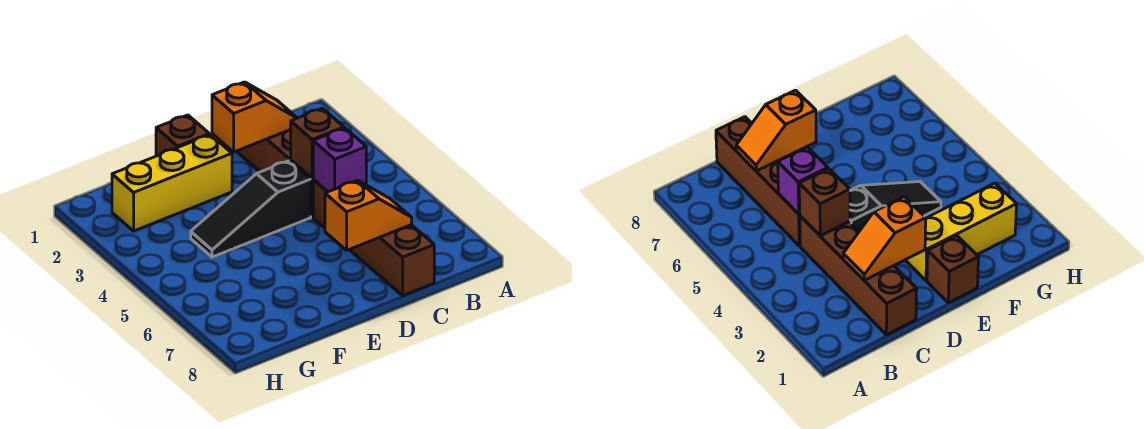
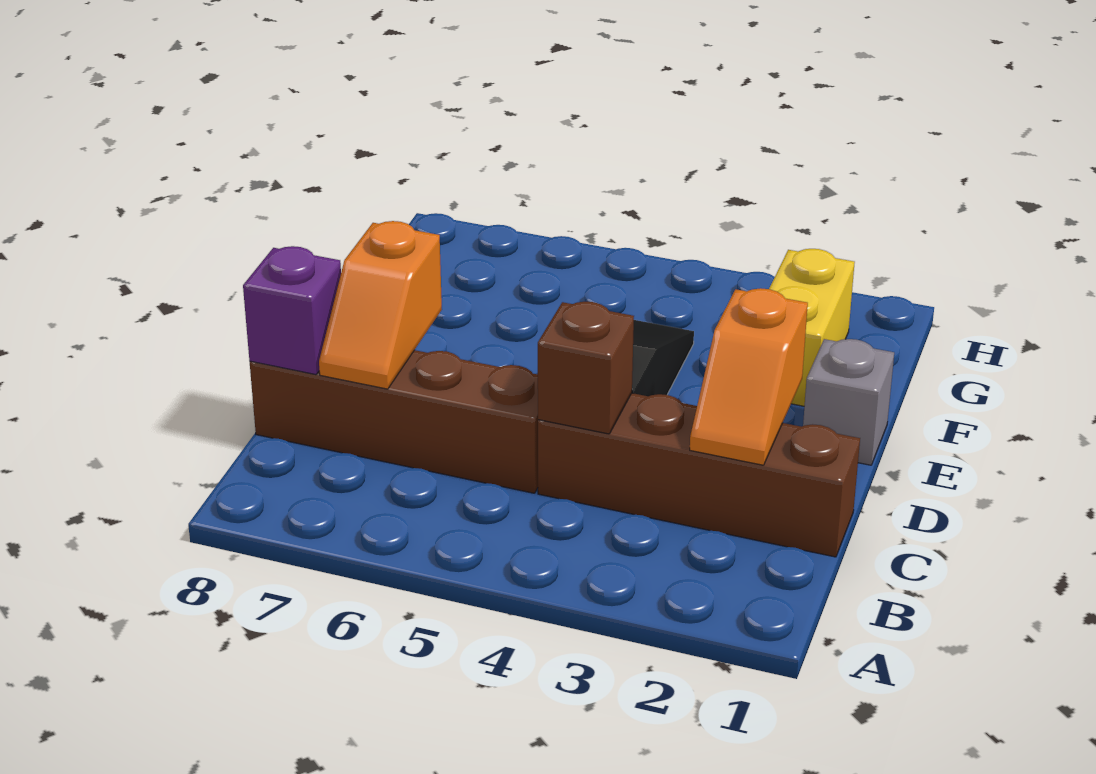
purple 1x1 brick [313,128,366,192] -> purple 1x1 brick moved to [243,246,341,375]
brown 1x1 brick [156,115,209,156] -> grey 1x1 brick [803,339,894,465]
yellow 1x3 brick [112,135,232,231] -> yellow 1x2 brick [769,249,855,406]

